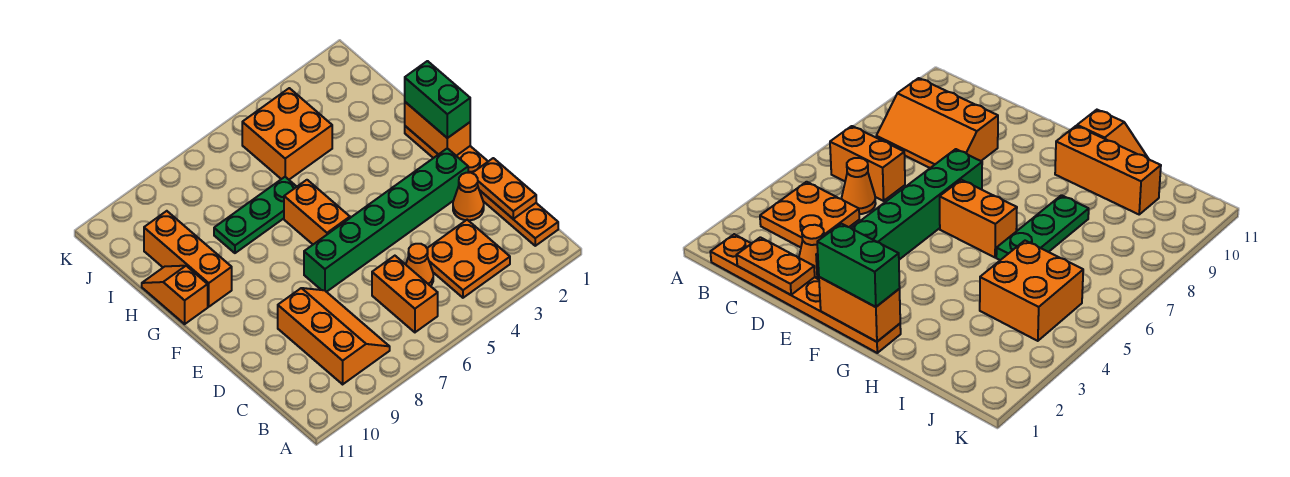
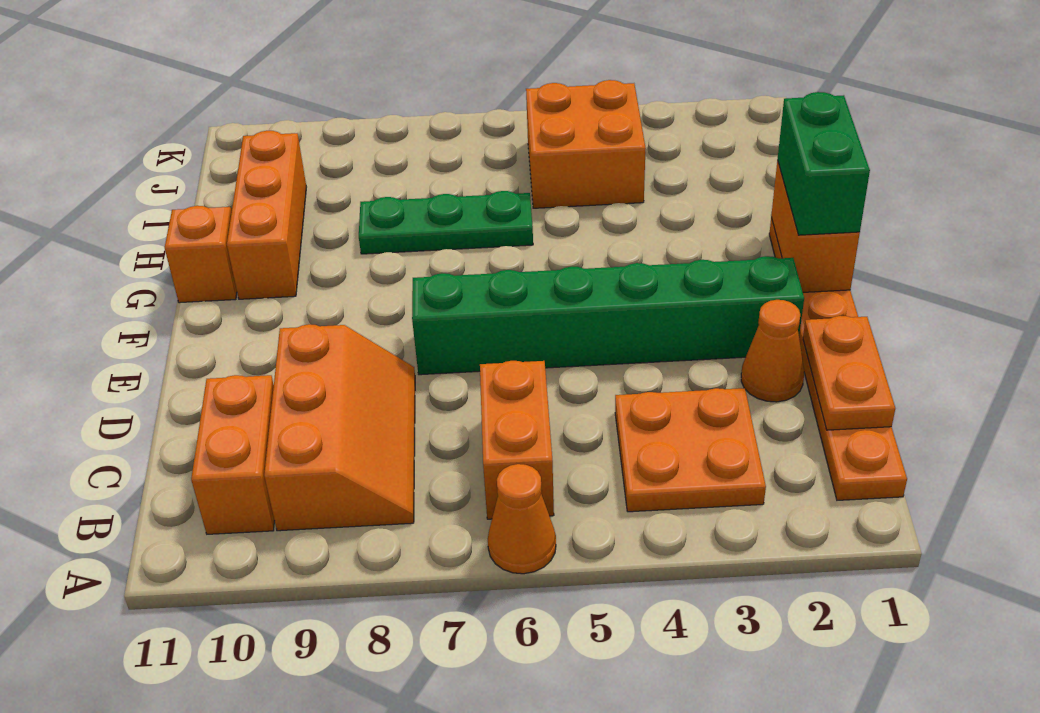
orange 1x1 cone [406,244,433,286] -> orange 1x1 cone moved to [488,464,556,574]
orange 1x2 brick [284,180,350,244] -> orange 1x2 brick moved to [191,375,275,534]

